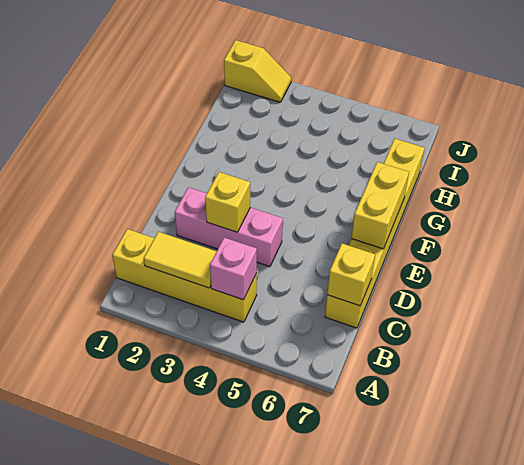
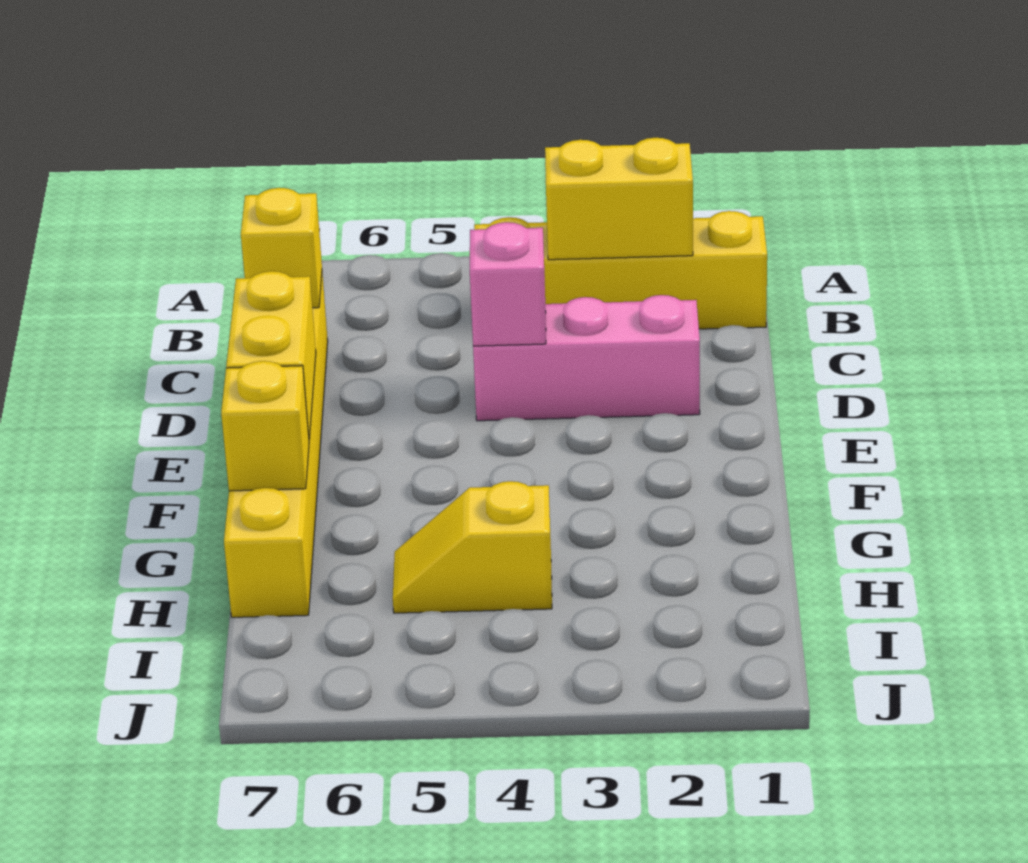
yellow 1x2 tile [144,232,217,288] -> yellow 1x2 brick [545,138,693,260]
pink 1x1 brick [210,238,257,300] -> pink 1x1 brick moved to [470,222,546,346]
yellow 1x1 brick [205,172,250,232] -> yellow 1x1 brick moved to [221,361,309,491]
yellow 1x2 slope [224,40,291,102] -> yellow 1x2 slope moved to [393,481,552,613]

